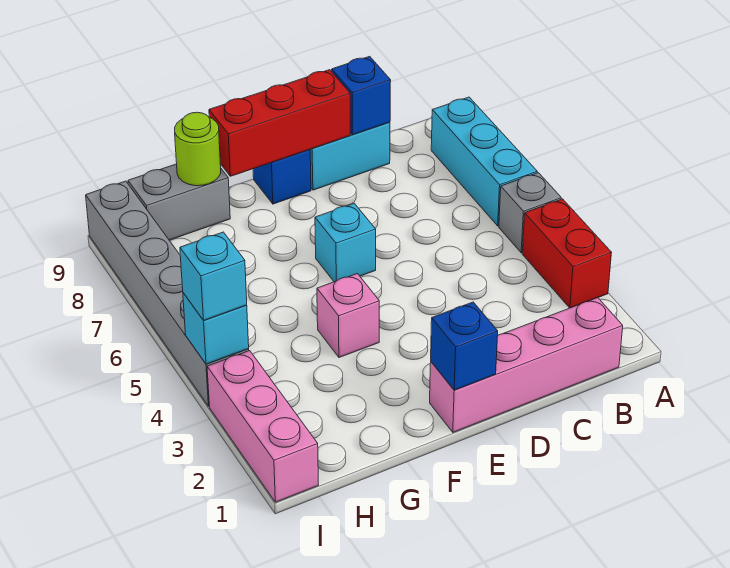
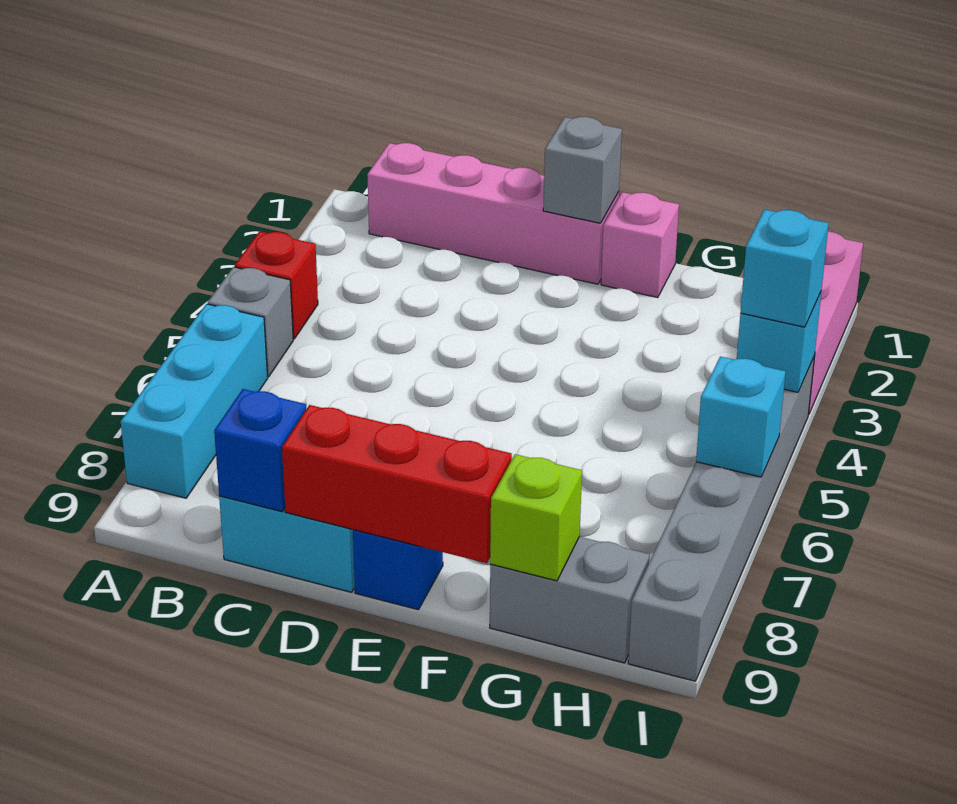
red 1x2 brick [522,199,612,308] -> red 1x1 brick [235,231,318,339]
blue 1x1 brick [431,302,498,390] -> grey 1x1 brick [543,117,622,223]
cyan 1x1 brick [315,203,376,282] -> cyan 1x1 brick moved to [696,356,786,477]
pink 1x1 brick [317,274,379,357] -> pink 1x1 brick moved to [601,192,679,298]
lime 1x1 round brick [175,112,221,186] -> lime 1x1 brick [490,454,582,581]

